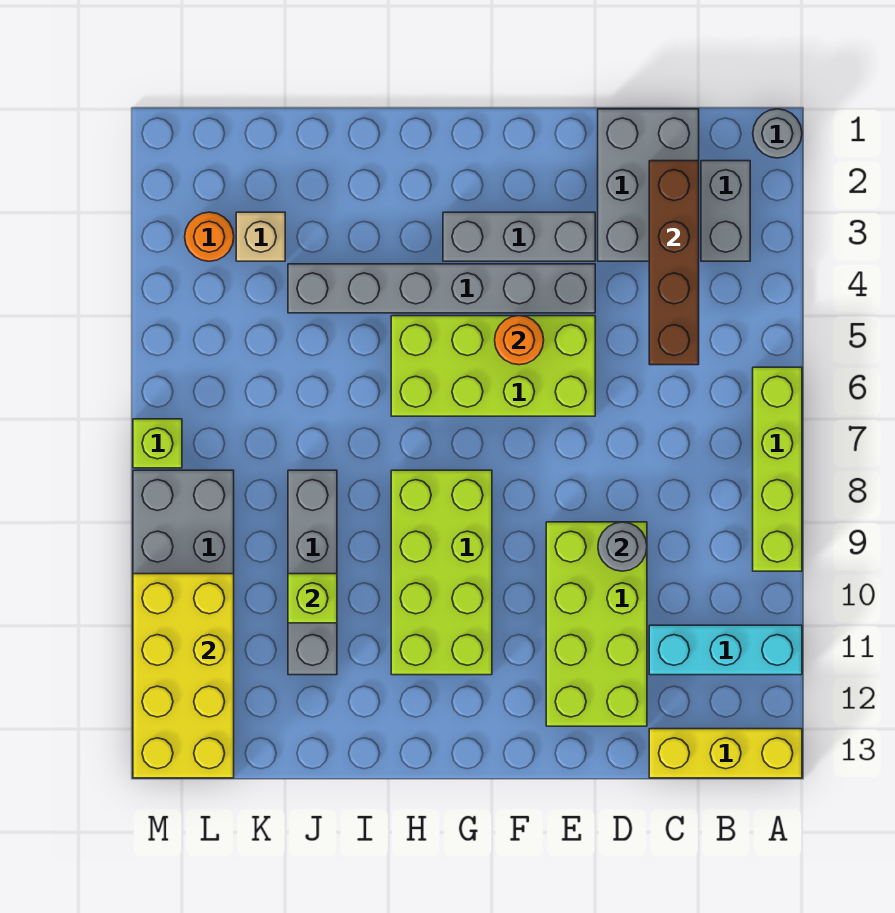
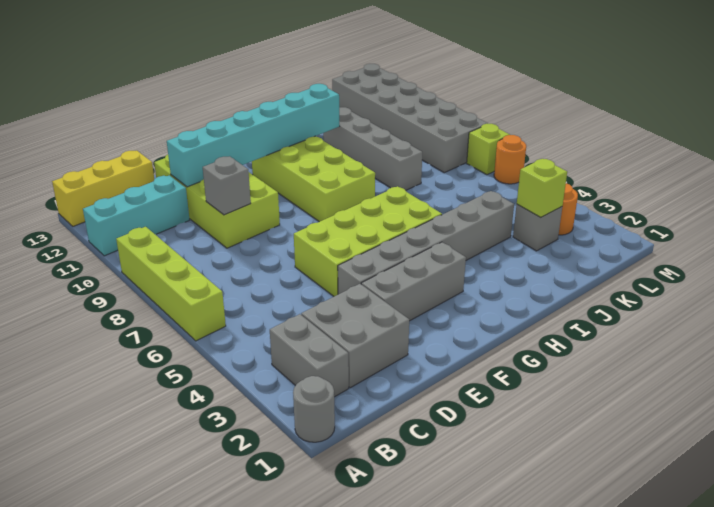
grey 2x3 brick [598,109,699,261] -> grey 2x2 brick [301,284,409,388]
brown 1x4 brick [649,161,699,365] -> none
grey 1x1 round brick [598,522,647,571] -> grey 1x1 brick [203,157,251,215]
none -> cyan 1x6 brick [167,84,340,187]
orange 1x1 round brick [495,316,544,365] -> orange 1x1 round brick moved to [494,135,526,184]
lime 1x1 brick [288,574,337,623] -> lime 1x1 brick moved to [517,159,567,217]
tan 1x1 brick [236,212,285,261] -> grey 1x1 brick [513,204,562,251]
yellow 2x4 brick [133,574,234,778] -> none

